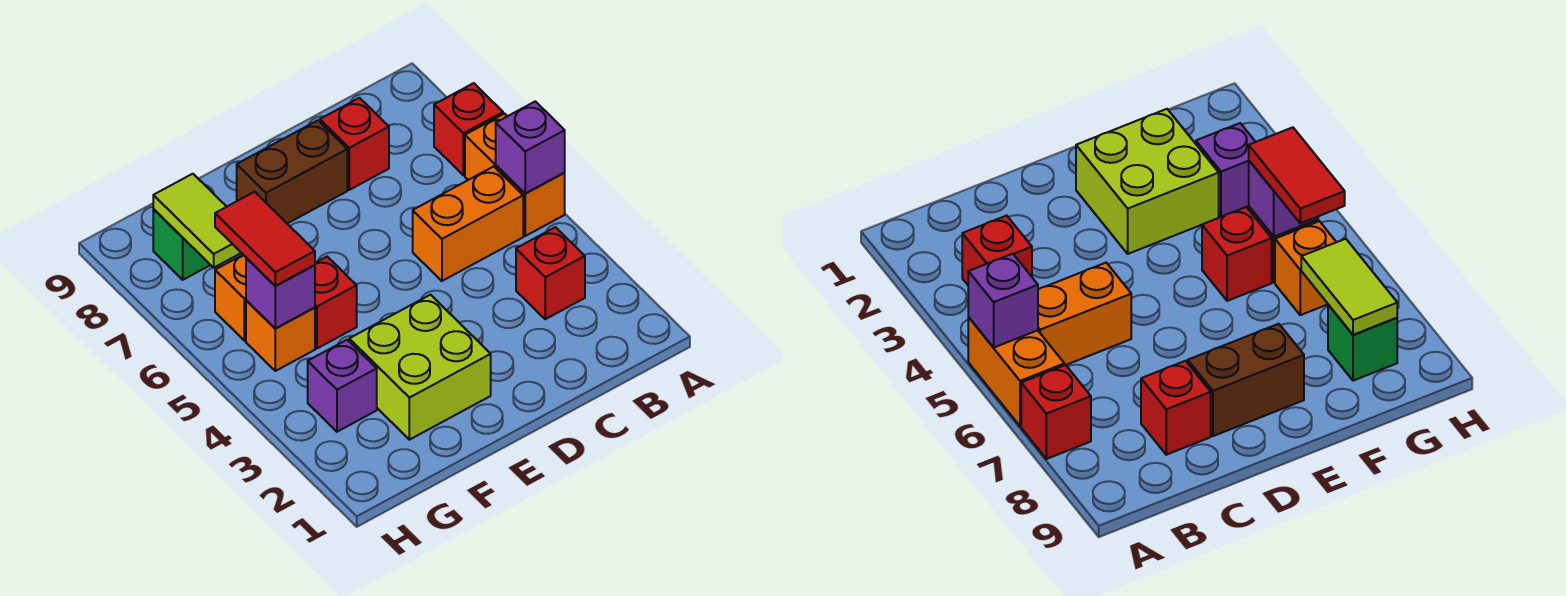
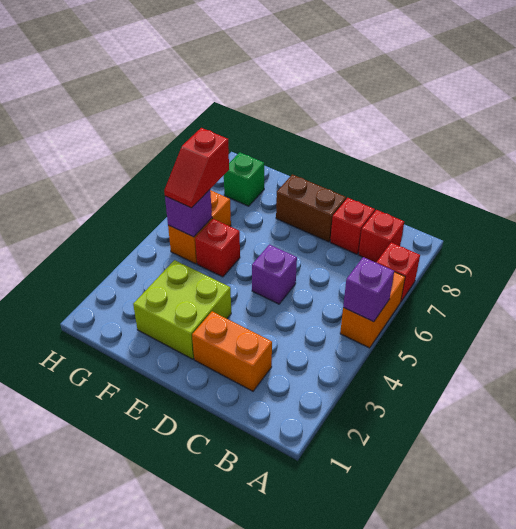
red 1x1 brick [516,227,585,319] -> red 1x1 brick moved to [359,210,404,262]
orange 1x2 brick [413,166,523,281] -> orange 1x2 brick moved to [192,311,272,391]
purple 1x1 brick [308,340,377,432] -> purple 1x1 brick moved to [252,245,297,304]
red 1x2 tile [215,192,315,286] -> red 1x2 slope [164,128,229,208]
lime 1x2 tile [153,174,241,268] -> none

